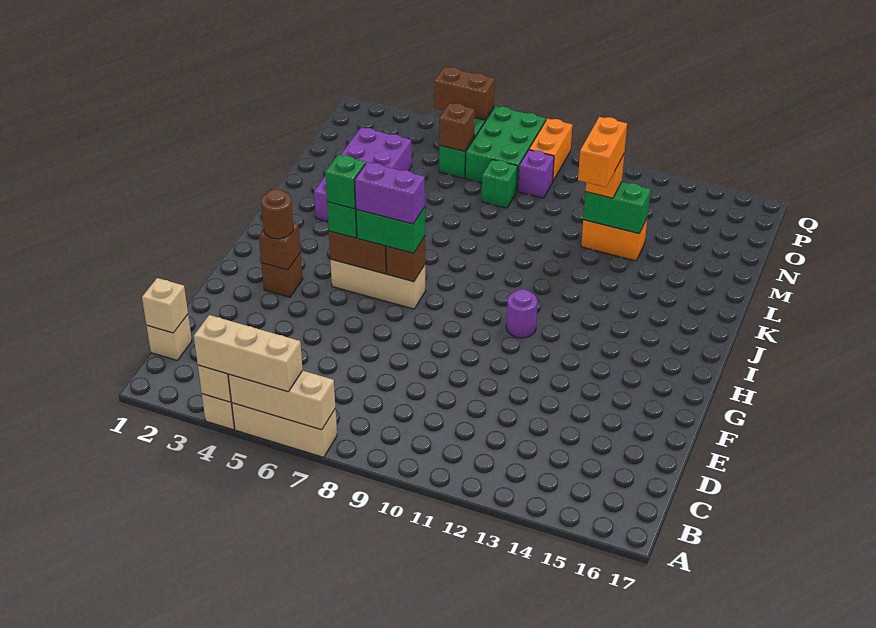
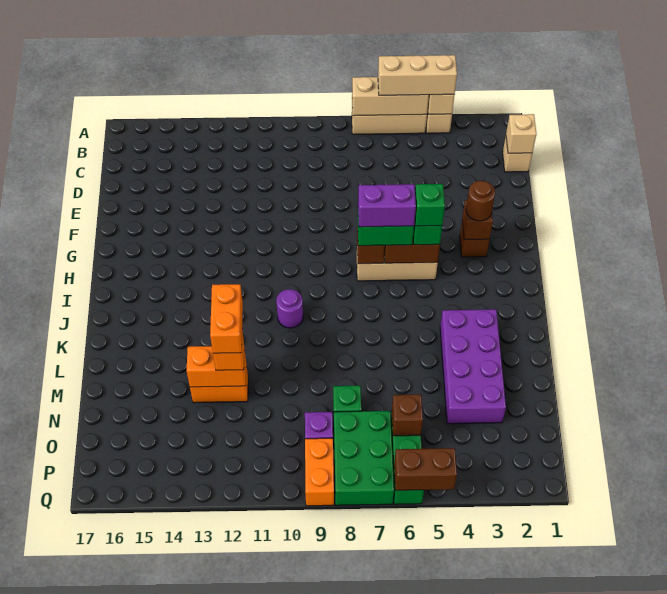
purple 1x1 round brick [506,289,538,338] -> purple 1x1 round brick moved to [276,289,303,328]
green 1x2 brick [583,182,651,234] -> orange 1x2 brick [186,346,246,387]

